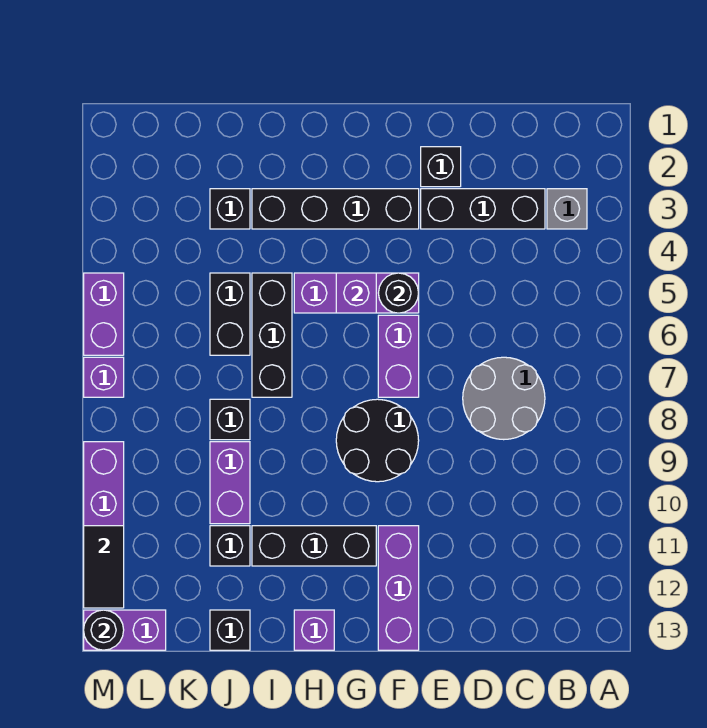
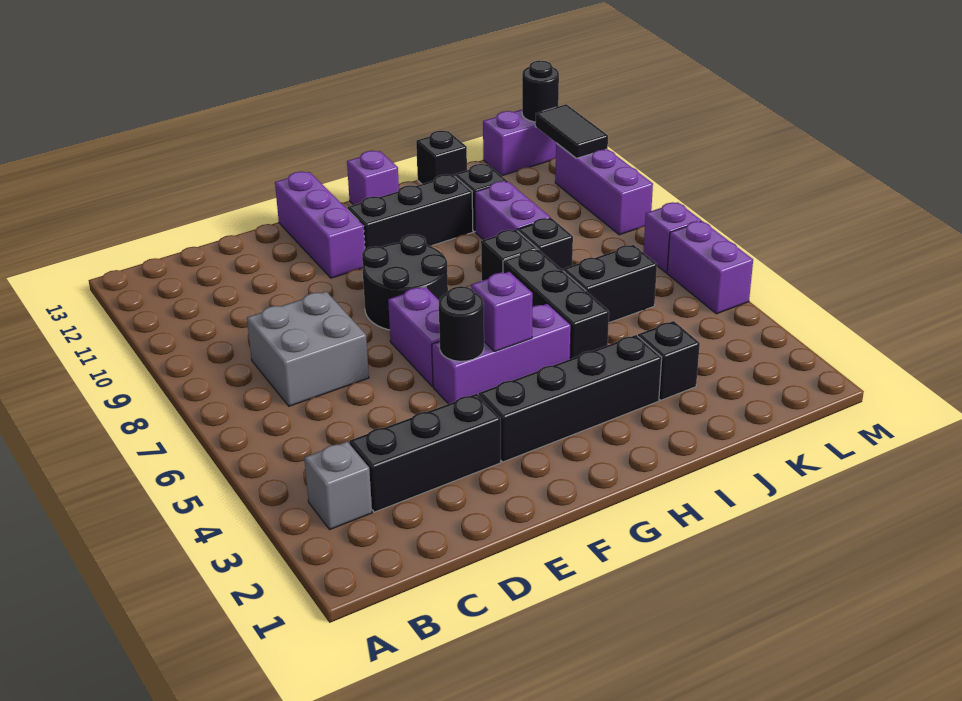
grey 2x2 round brick [463,357,545,440] -> grey 2x2 brick [247,292,369,406]
black 1x1 brick [421,147,461,187] -> black 1x1 brick moved to [481,230,537,281]
black 1x2 brick [210,273,250,355] -> black 1x2 brick turned to [563,245,657,323]

